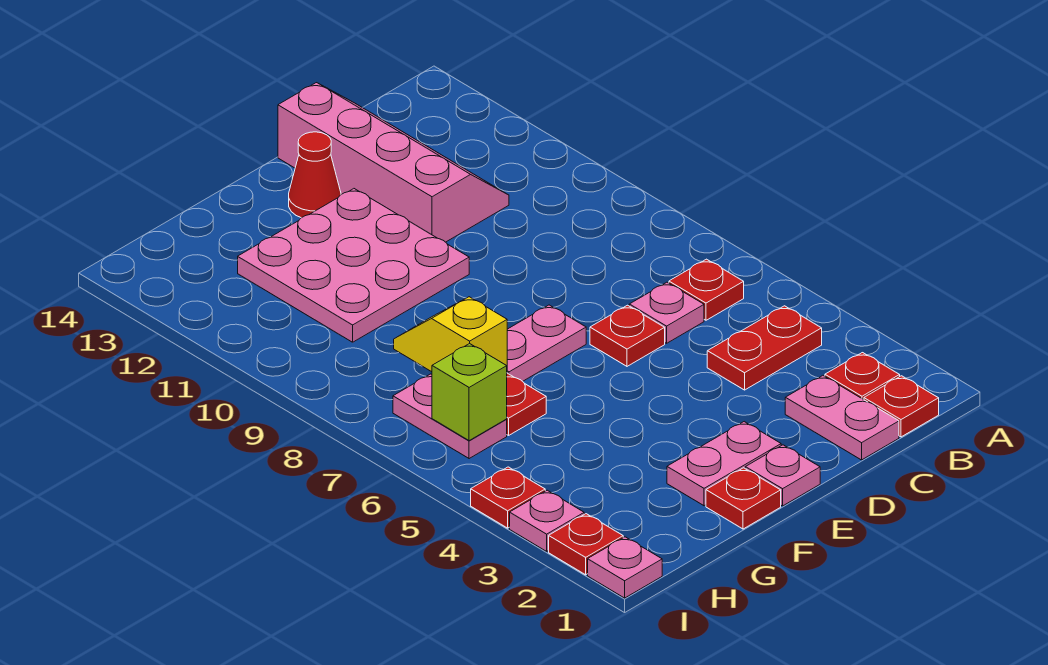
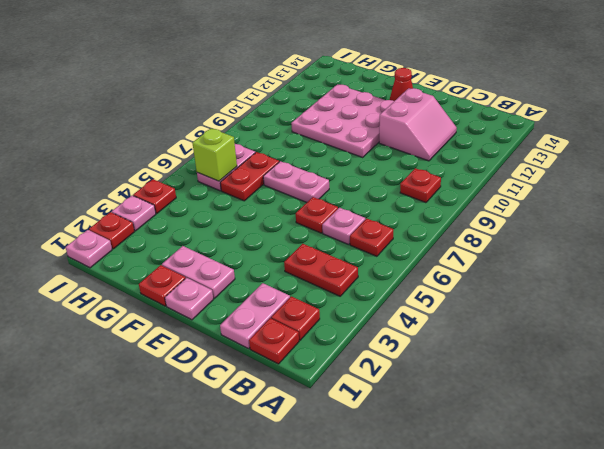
none -> red 1x1 plate [400,168,441,203]
pink 2x4 slope [278,83,509,242] -> pink 2x2 slope [379,88,457,161]
yellow 1x2 slope [394,297,507,372] -> none

